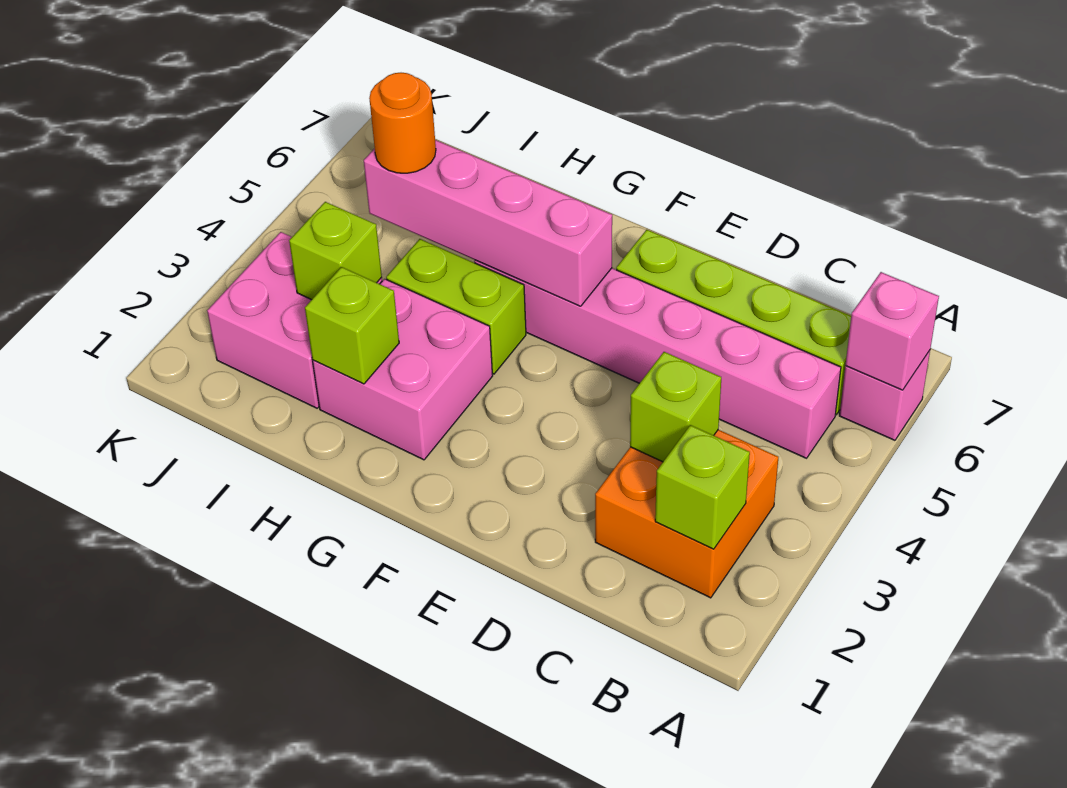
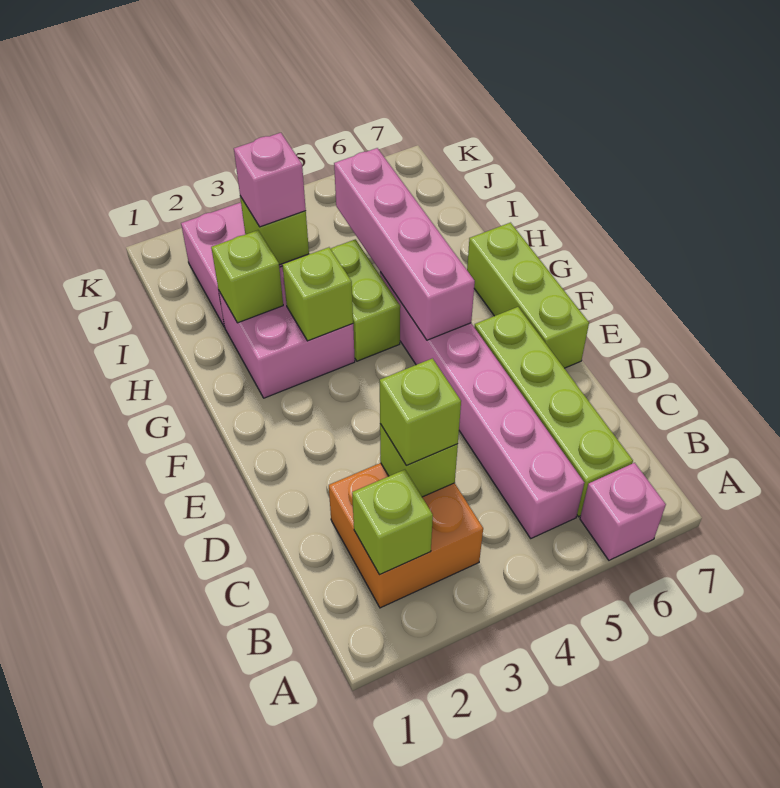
pink 1x1 brick [845,272,939,390] -> pink 1x1 brick moved to [234,133,306,227]
none -> lime 1x1 brick [380,358,461,466]
none -> lime 1x3 brick [467,223,589,368]
none -> lime 1x1 brick [282,247,353,341]
orange 1x1 round brick [369,73,436,173] -> none

